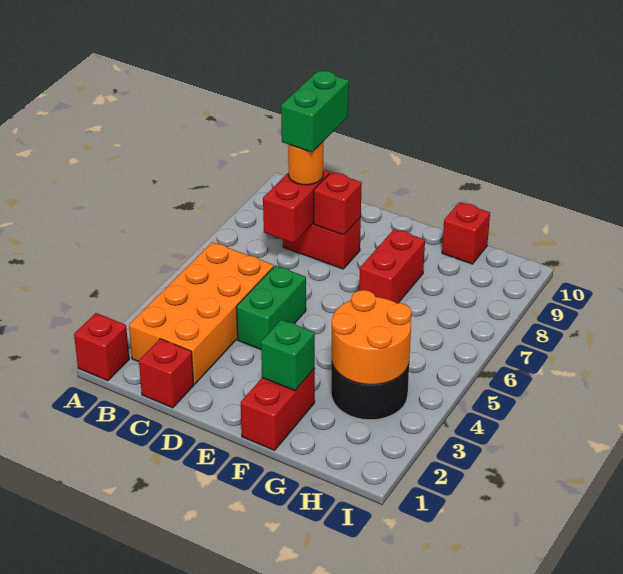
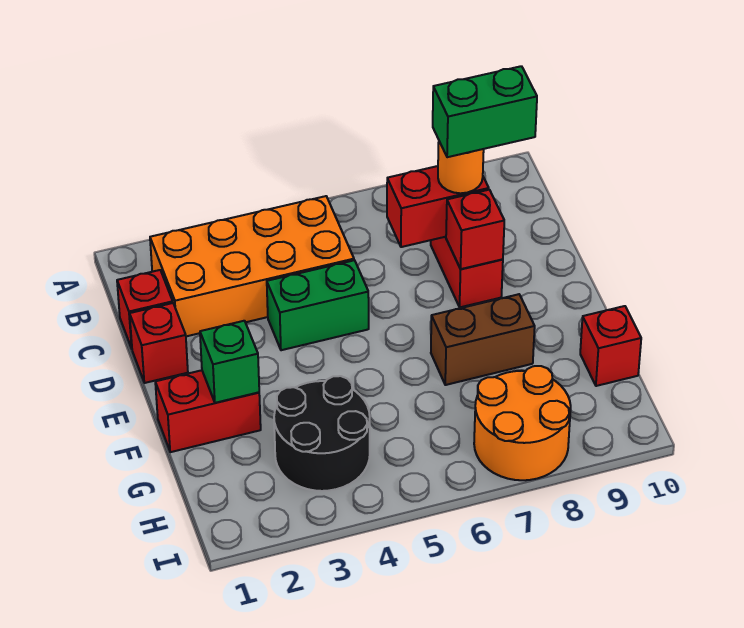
red 1x1 brick [74,313,129,381] -> red 1x1 brick moved to [130,303,188,383]
red 1x2 brick [359,229,425,303] -> brown 1x2 brick [431,294,535,385]
orange 2x2 round brick [332,290,411,385] -> orange 2x2 round brick moved to [474,366,571,480]

